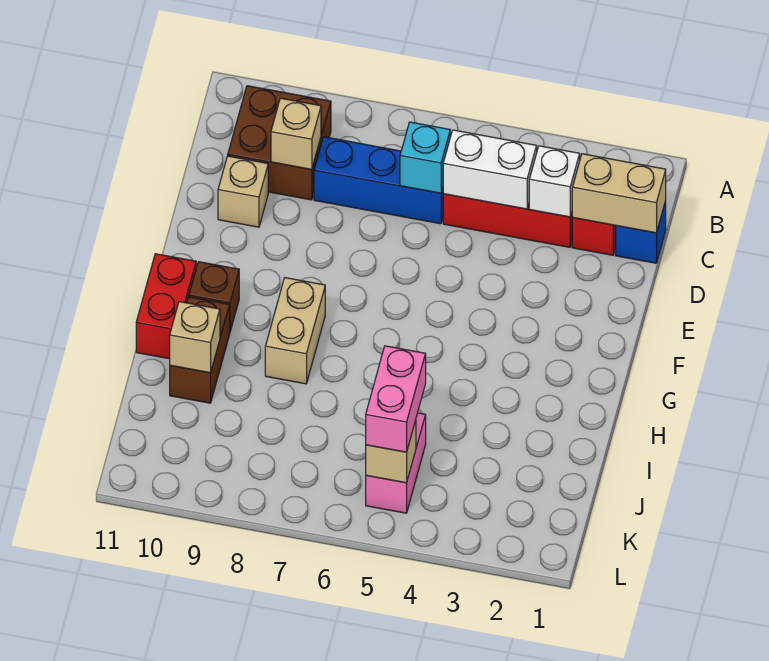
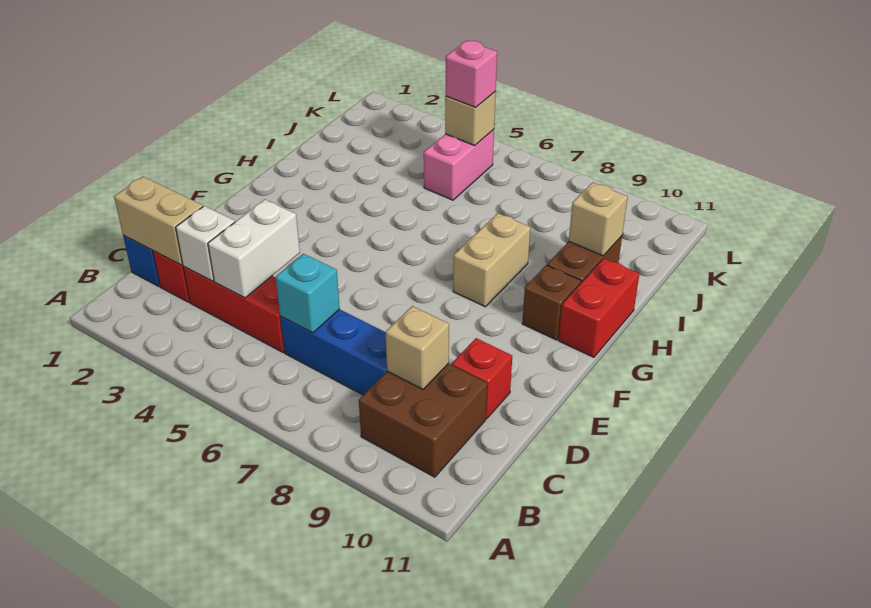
white 1x2 brick [443,130,537,209] -> white 1x2 brick turned to [208,200,300,298]
tan 1x1 brick [218,156,268,227] -> red 1x1 brick [452,338,512,419]
pink 1x2 brick [366,346,426,452] -> pink 1x1 brick [446,41,497,107]

